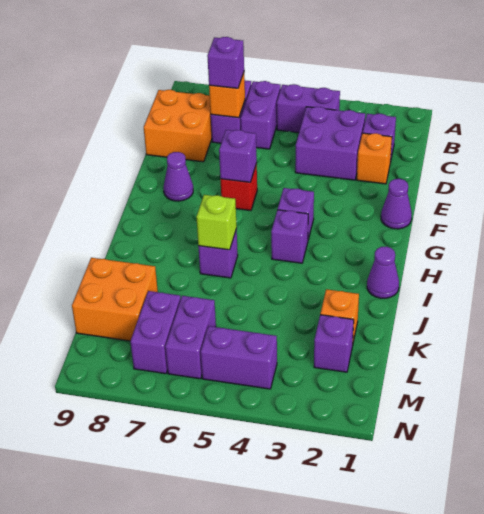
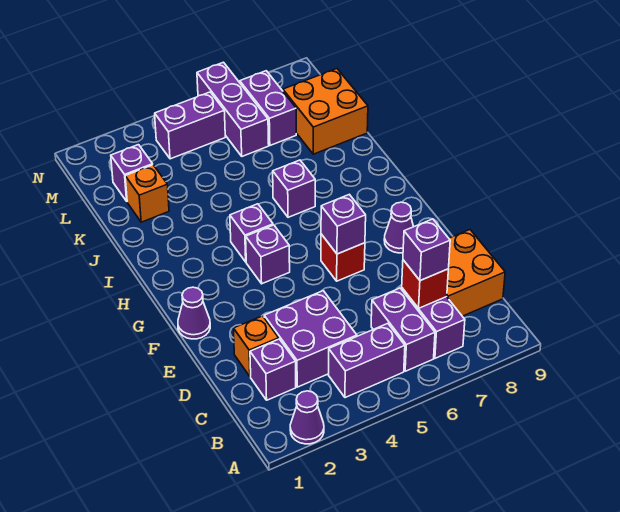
orange 1x1 brick [209,73,245,118] -> red 1x1 brick [402,260,448,308]
purple 1x1 cone [367,246,399,298] -> purple 1x1 cone moved to [290,391,324,444]
lime 1x1 brick [196,195,237,250] -> none
purple 1x2 brick [165,296,216,379] -> purple 1x3 brick [197,62,269,156]

